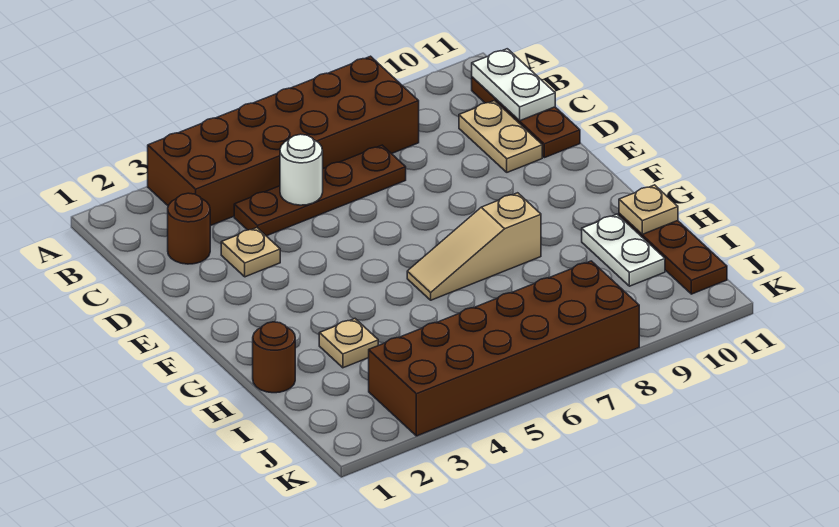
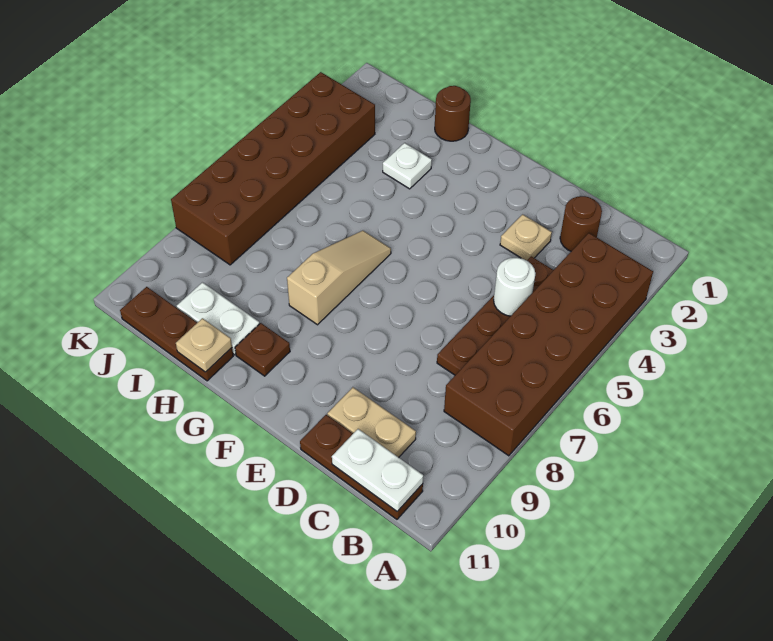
none -> brown 1x1 plate [235,323,290,376]
tan 1x1 plate [319,319,378,368] -> white 1x1 plate [383,143,432,189]

